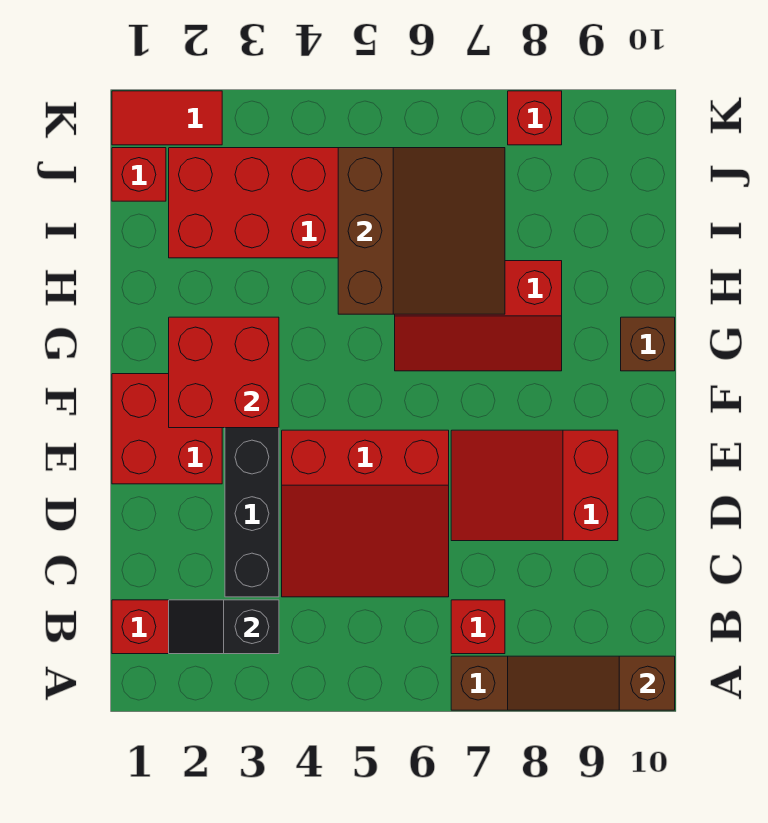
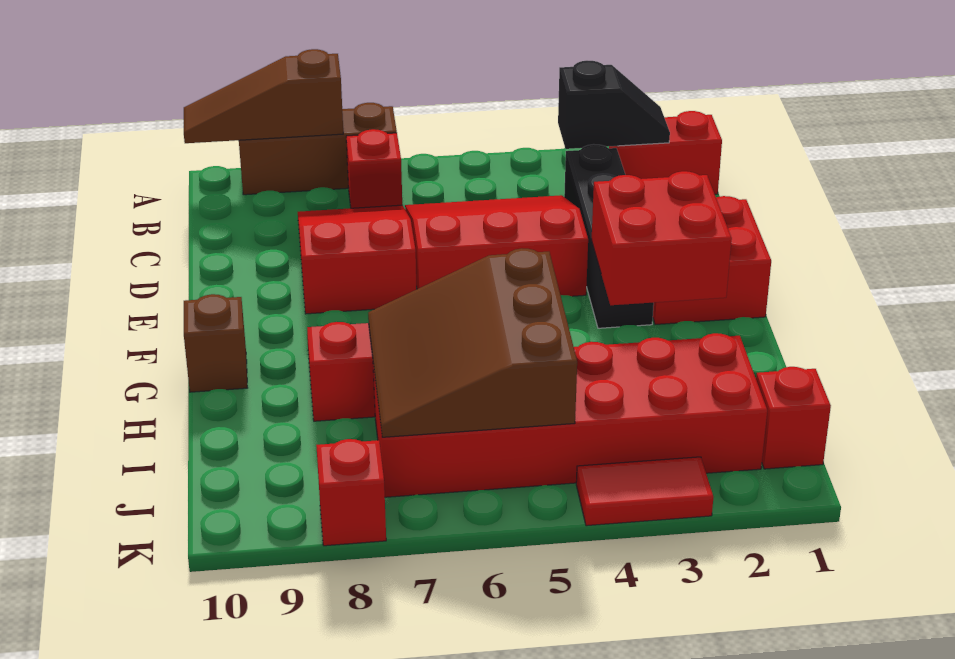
brown 1x3 slope [508,656,675,710] -> brown 1x3 slope turned to [184,49,343,143]
red 2x3 slope [451,430,618,541] -> red 2x3 slope turned to [298,205,417,314]
red 1x2 tile [112,91,222,145] -> red 1x2 tile moved to [576,457,713,526]

